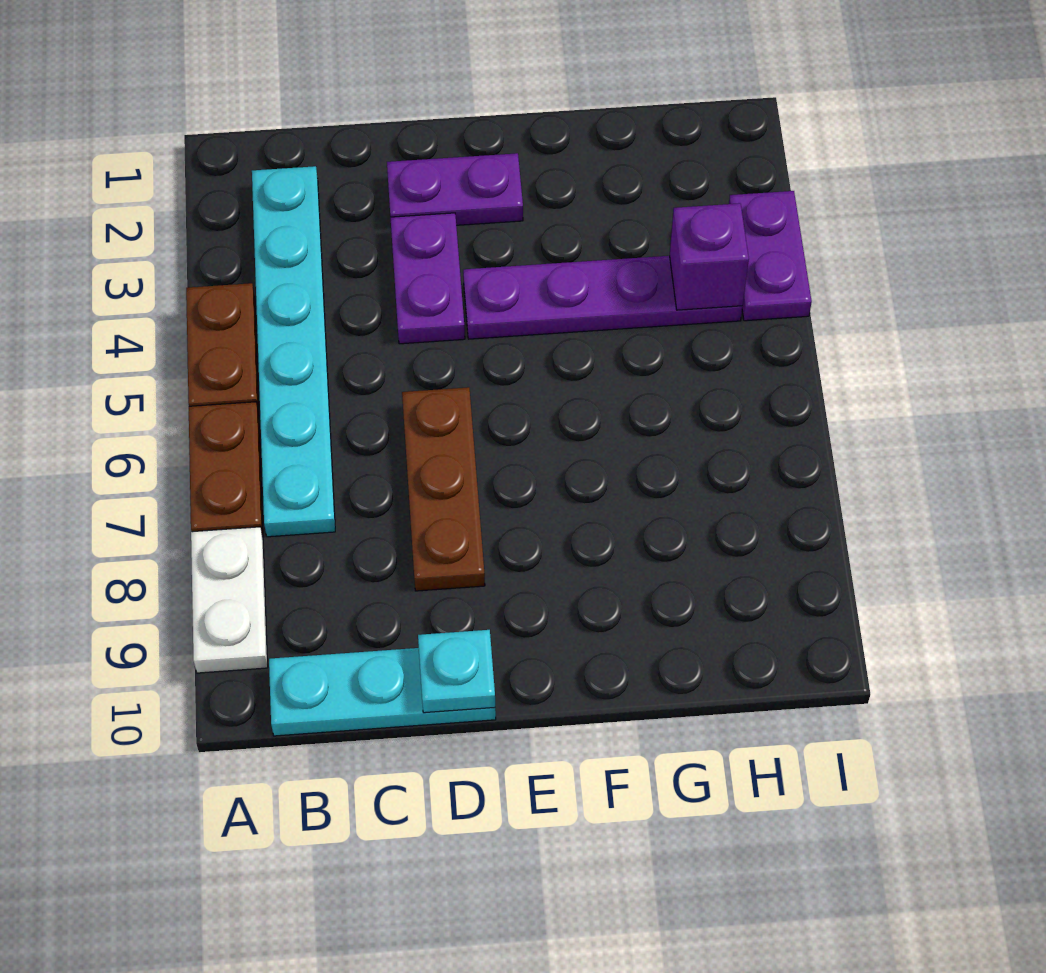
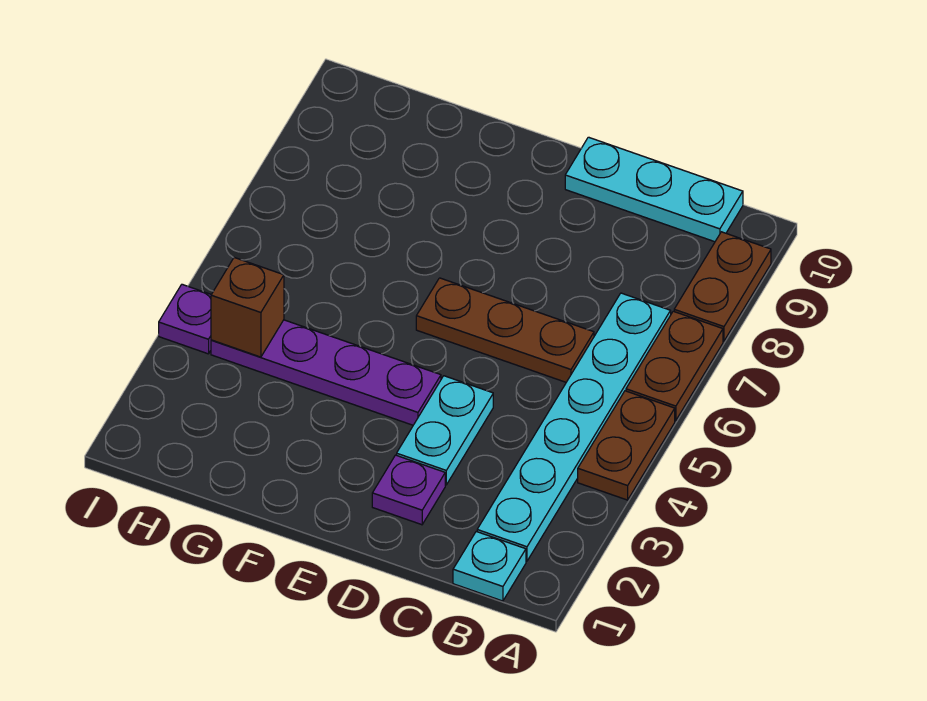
white 1x2 plate [191,527,268,673] -> brown 1x2 plate [674,232,771,341]
purple 1x2 plate [387,153,523,225] -> purple 1x1 plate [372,455,445,525]
purple 1x2 plate [390,213,465,344] -> cyan 1x2 plate [397,376,493,485]
brown 1x3 plate [402,387,485,591] -> brown 1x3 plate turned to [416,278,594,382]
cyan 1x1 plate [418,630,495,713] -> cyan 1x1 plate moved to [453,532,526,601]
purple 1x1 brick [670,203,749,310] -> brown 1x1 brick [211,258,284,357]
purple 1x2 plate [729,191,812,321] -> purple 1x1 plate [159,284,211,354]

